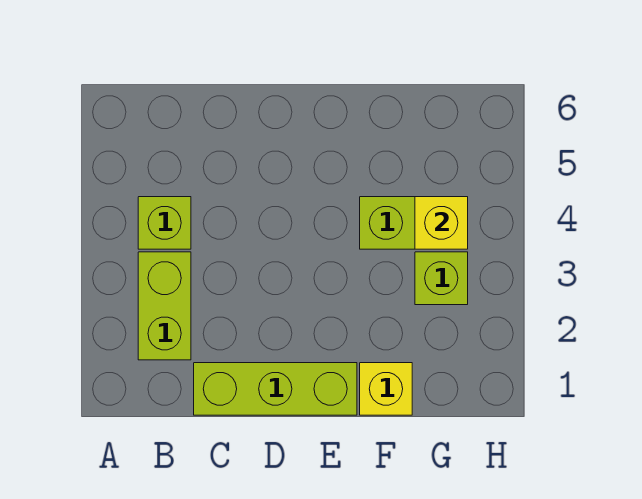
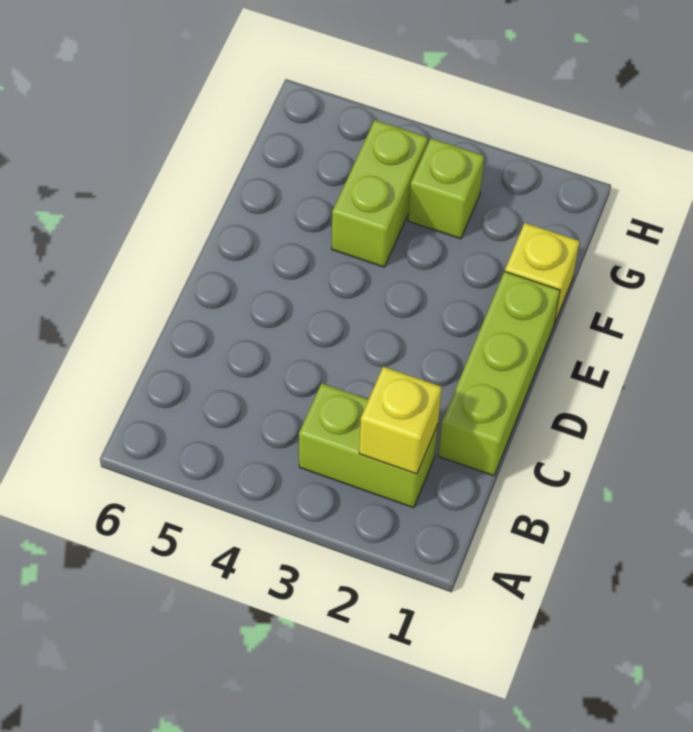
lime 1x1 brick [138,197,191,249] -> none
yellow 1x1 brick [415,197,468,249] -> yellow 1x1 brick moved to [359,367,442,474]

